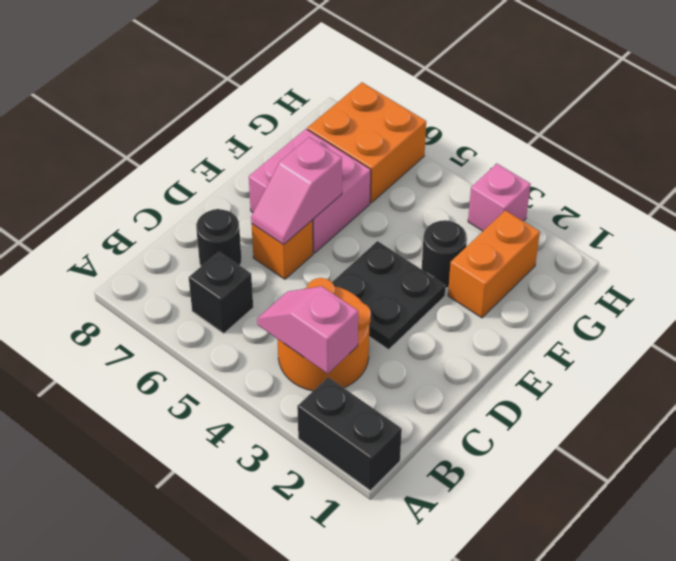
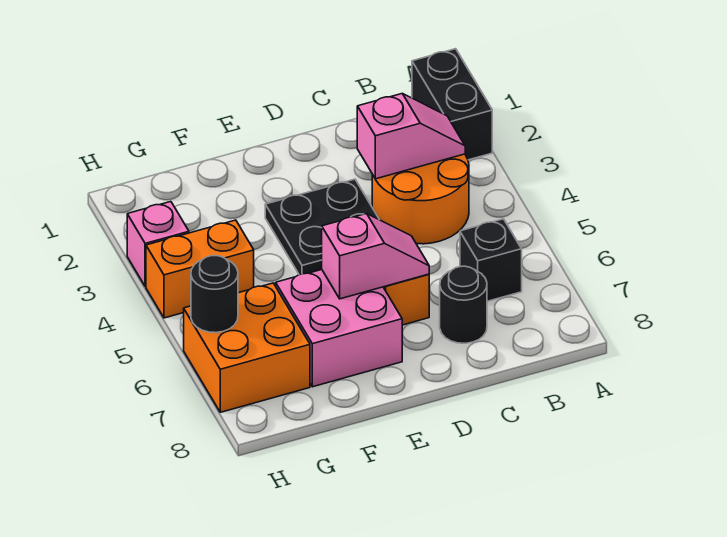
pink 1x2 slope [257,286,358,374] -> pink 1x2 slope turned to [357,94,465,179]
orange 1x2 brick [448,210,540,318] -> orange 1x2 brick moved to [146,220,254,318]
black 1x1 round brick [422,220,467,288] -> black 1x1 round brick moved to [191,256,238,333]

